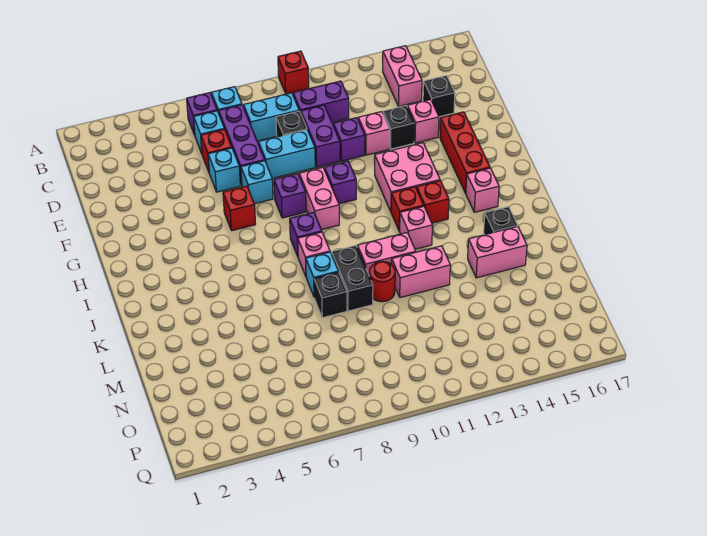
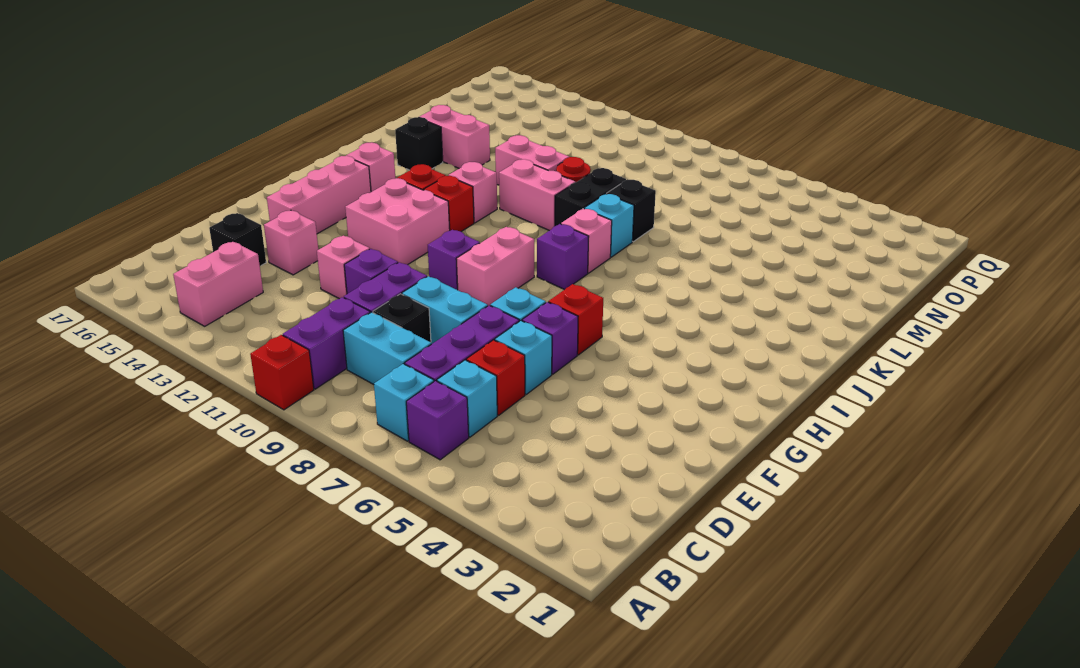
purple 1x2 brick [293,81,349,123] -> purple 1x2 brick turned to [283,297,370,389]
black 1x1 brick [383,106,414,149] -> none
red 1x3 brick [440,112,490,193] -> pink 1x3 brick [267,156,371,234]
purple 1x1 brick [274,174,306,218] -> purple 1x1 brick moved to [522,302,578,374]

